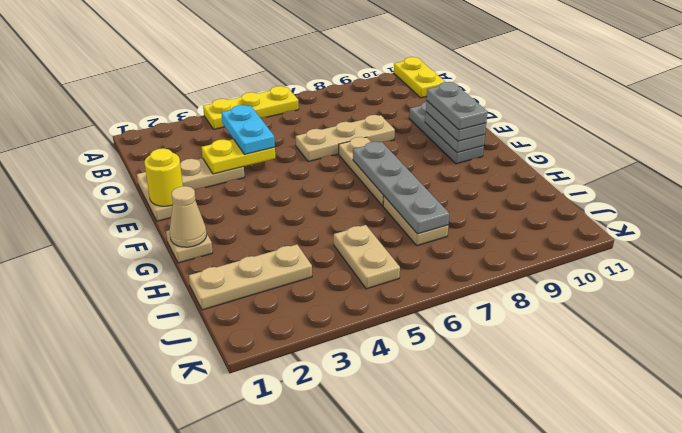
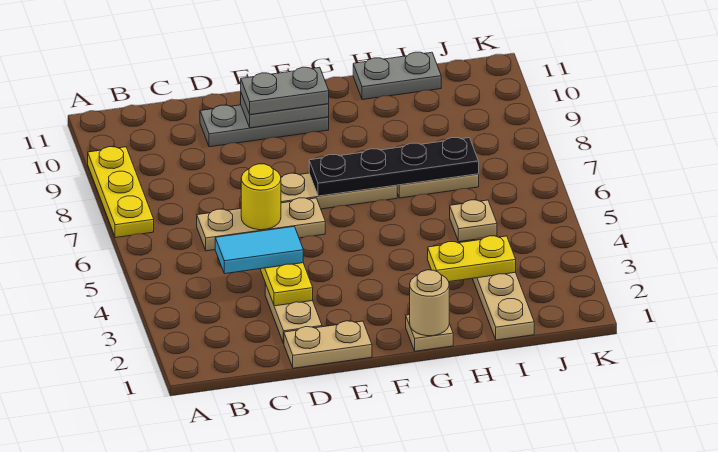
yellow 1x3 plate [203,86,299,129] -> yellow 1x3 plate moved to [88,147,154,238]
yellow 1x2 plate [394,57,445,98] -> yellow 1x2 plate moved to [428,236,516,282]
cyan 1x2 plate [221,105,275,154] -> cyan 1x2 tile [215,227,303,274]
tan 1x3 plate [296,115,395,162] -> tan 1x3 plate turned to [197,198,325,251]
yellow 1x1 round brick [144,148,183,206] -> yellow 1x1 round brick moved to [241,164,281,230]
grey 1x2 plate [426,82,488,130] -> grey 1x2 plate moved to [353,52,441,100]
grey 1x4 plate [353,142,449,234] -> black 1x4 plate [309,138,479,196]
tan 1x1 cone [170,186,207,247] -> tan 1x1 round brick [410,270,449,336]
tan 1x2 plate [334,225,400,289] -> tan 1x1 plate [450,200,497,242]

